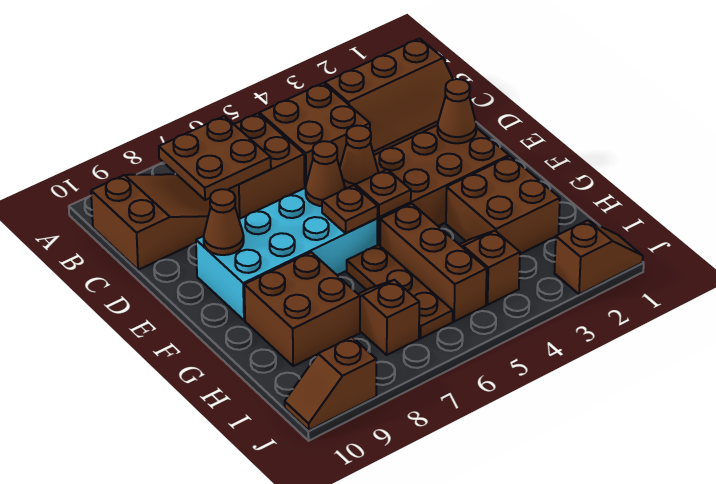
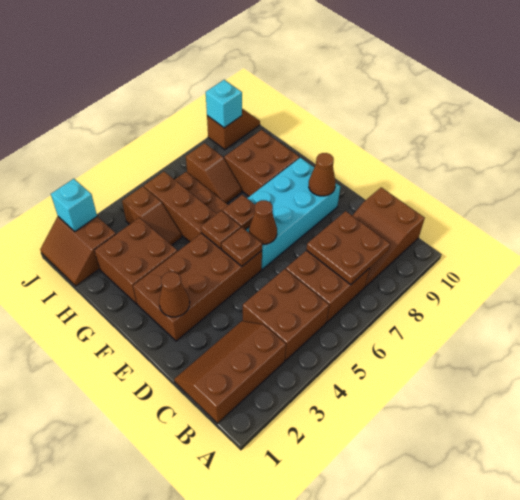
brown 1x1 cone [340,126,378,188] -> brown 1x1 plate [222,227,262,266]
brown 1x2 slope [554,220,643,294] -> brown 2x2 slope [40,217,116,286]
none -> cyan 1x1 brick [51,179,97,231]
none -> cyan 1x1 brick [206,80,242,128]

